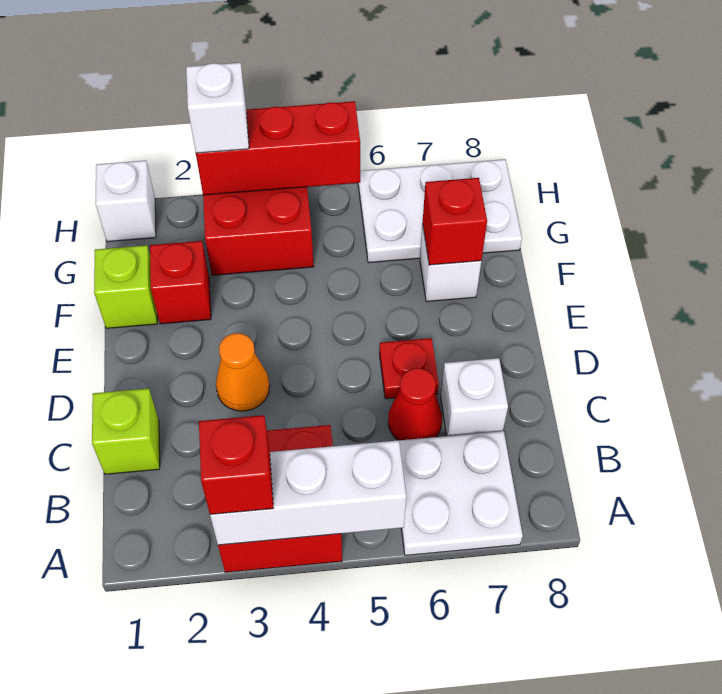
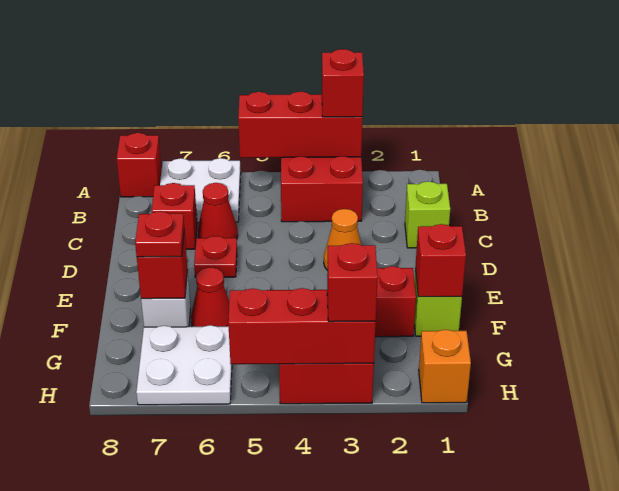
white 1x3 brick [210,440,406,545] -> red 1x3 brick [238,92,363,158]
none -> red 1x1 brick [117,133,161,197]
white 1x1 brick [441,358,508,436] -> red 1x1 brick [152,183,197,249]
none -> red 1x1 brick [415,224,466,297]
none -> red 1x1 cone [191,267,229,327]
none -> red 1x1 plate [135,211,184,257]
white 2x3 plate [358,159,522,263] -> white 2x2 plate [136,325,232,405]
white 1x1 brick [95,160,156,242] -> orange 1x1 brick [419,330,471,403]
white 1x1 brick [186,63,249,153] -> red 1x1 brick [327,243,378,322]

